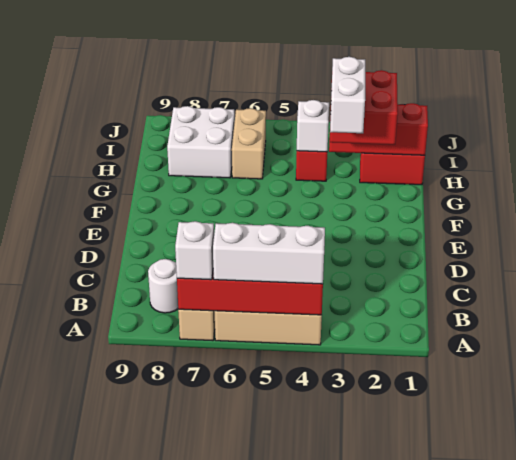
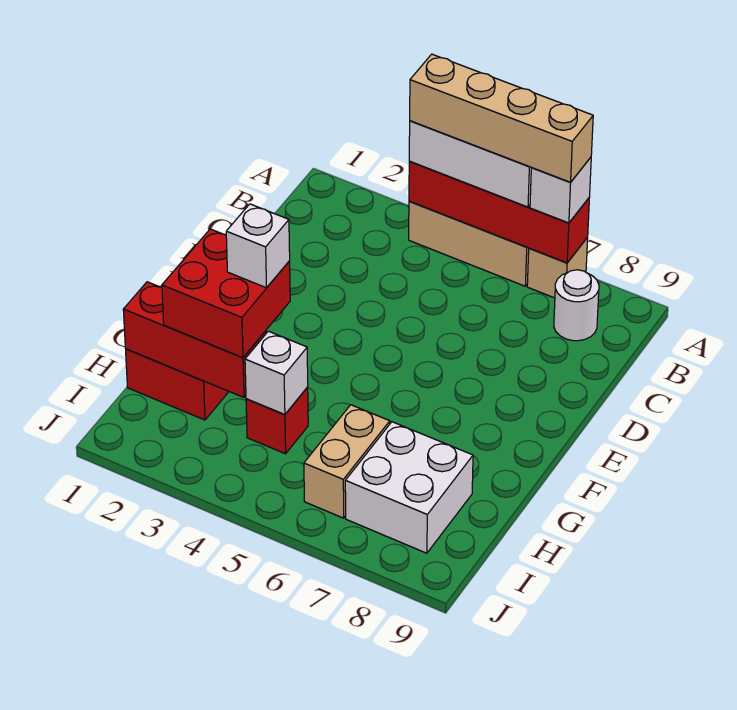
none -> tan 1x4 brick [410,54,593,182]
white 1x2 brick [330,57,365,133] -> white 1x1 brick [226,204,290,288]

